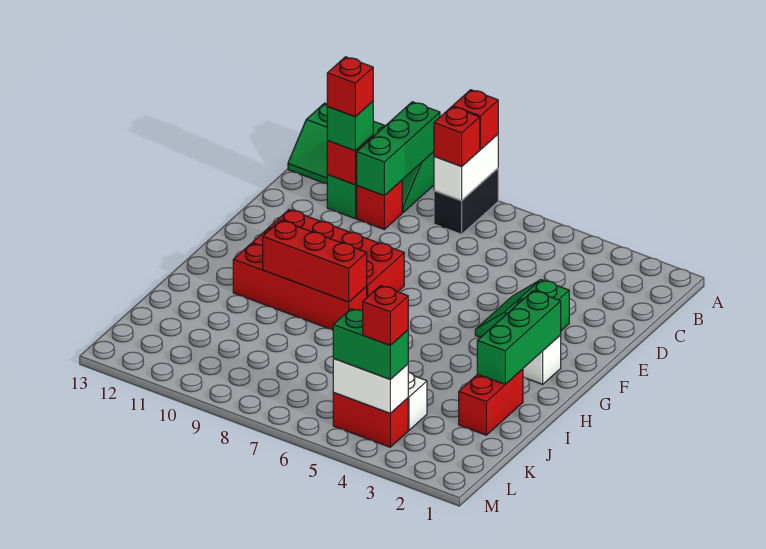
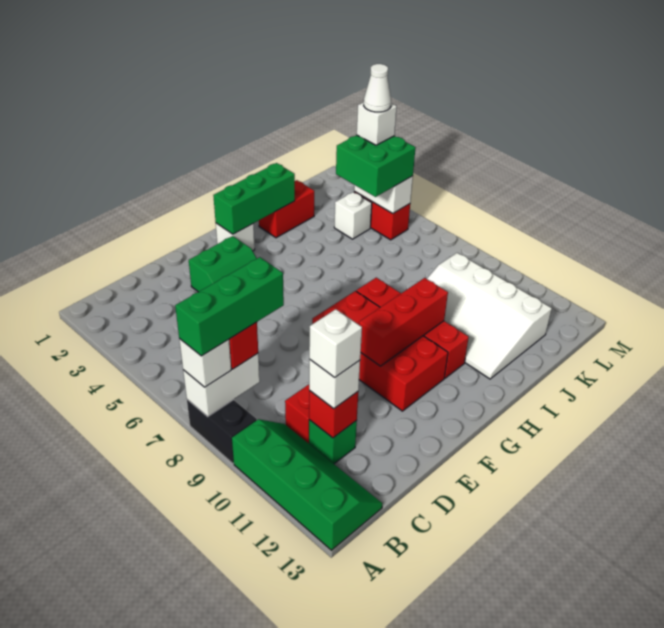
black 1x2 brick [434,168,498,234] -> black 1x2 brick turned to [187,399,257,464]
red 1x1 brick [453,90,498,150] -> white 1x1 brick [179,339,231,387]
green 1x3 brick [357,102,440,196] -> green 1x3 brick moved to [175,257,284,356]
green 1x1 brick [327,101,373,151] -> white 1x1 brick [309,360,360,409]
red 1x1 brick [327,57,373,117] -> white 1x1 brick [309,309,362,377]
red 1x3 brick [263,220,367,302] -> red 1x3 brick turned to [359,278,448,366]
none -> white 3x4 slope [427,253,552,379]
green 1x2 brick [333,309,408,379] -> green 2x2 brick [336,135,416,197]
red 1x1 brick [363,286,408,345] -> white 1x1 brick [357,102,397,145]
none -> white 1x1 cone [364,64,391,112]

